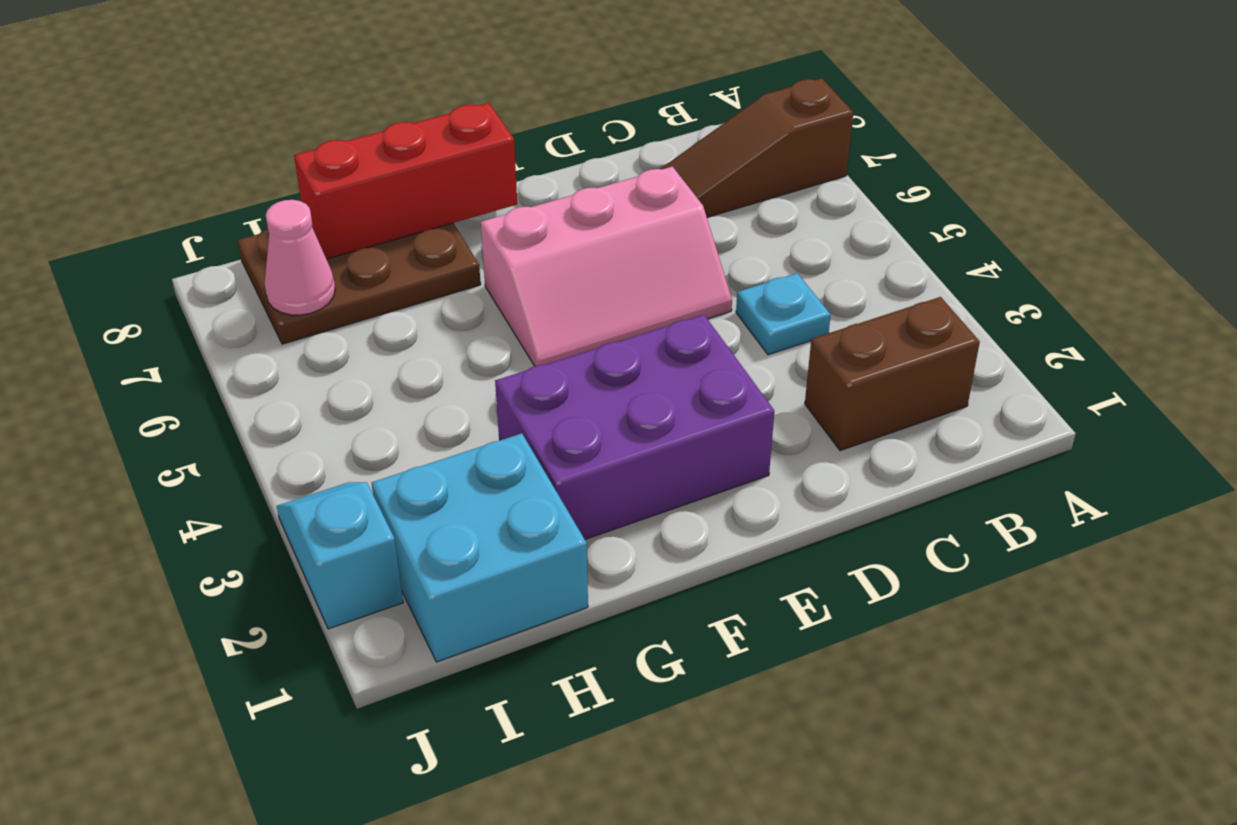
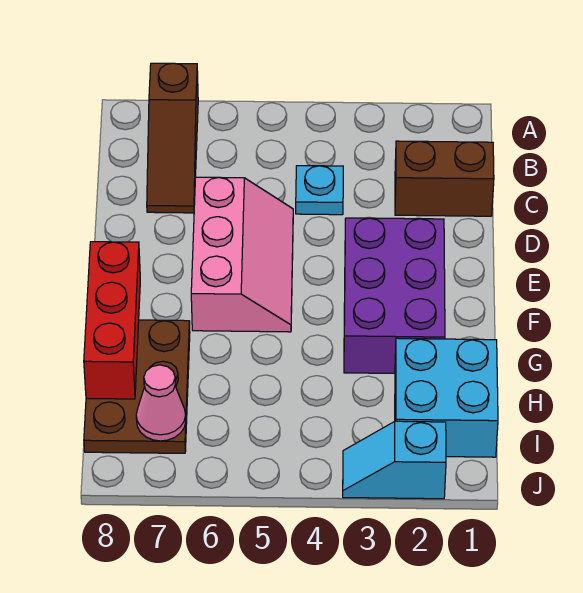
brown 1x2 brick [805,297,980,451] -> brown 1x2 brick turned to [395,141,494,216]

